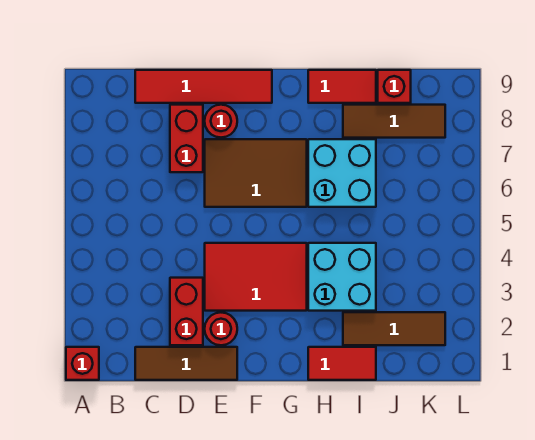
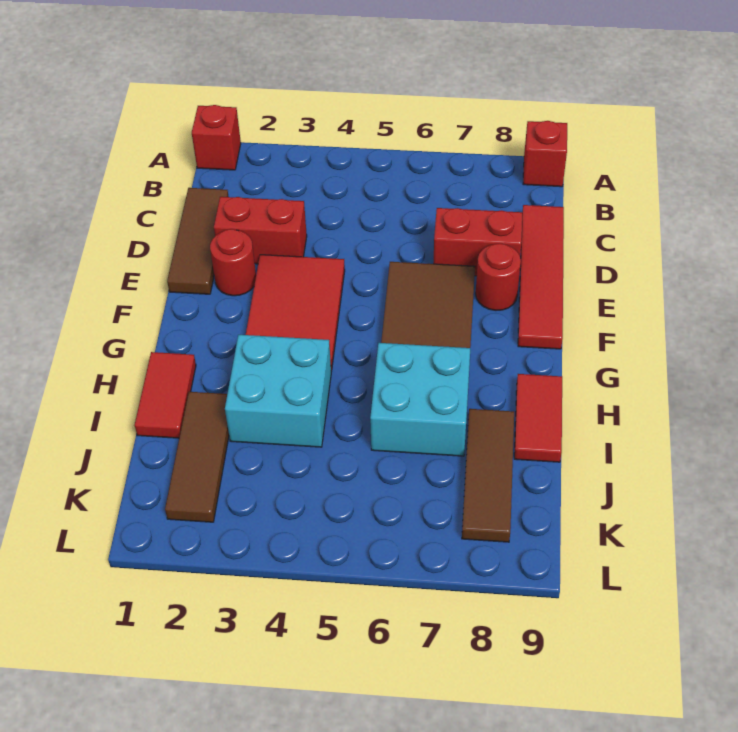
red 1x1 brick [378,70,411,103] -> red 1x1 brick moved to [523,121,567,187]

